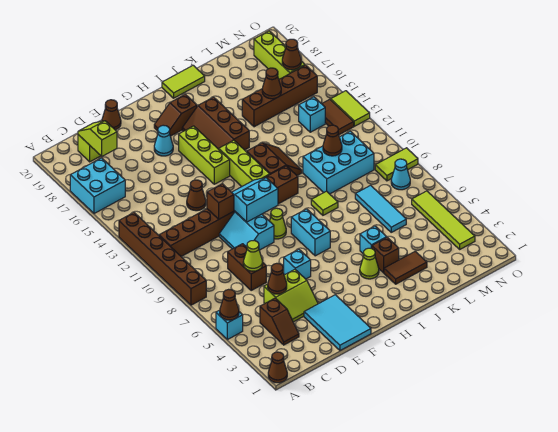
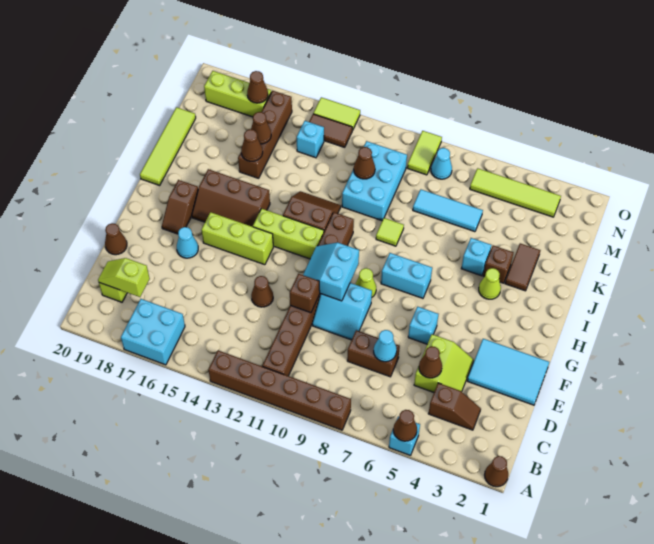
lime 1x1 cone [243,241,263,271] -> cyan 1x1 cone [374,330,397,362]
lime 1x2 tile [162,65,205,98] -> lime 1x4 tile [140,107,196,185]
none -> brown 1x1 cone [241,129,263,161]

